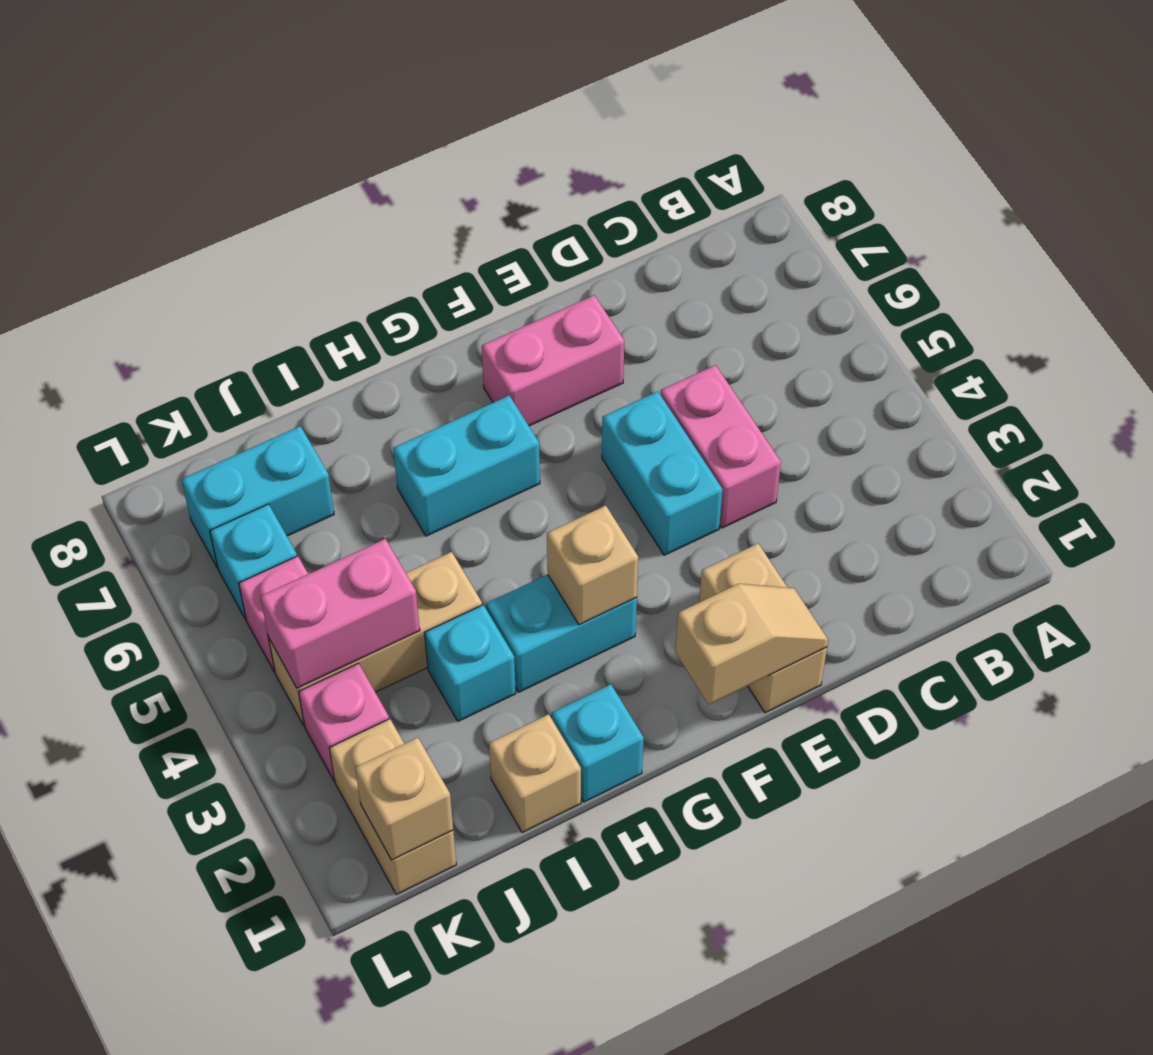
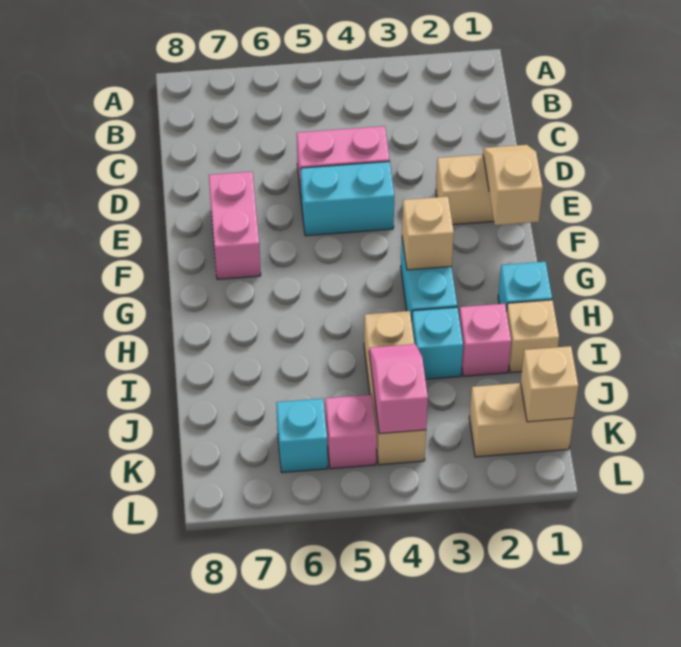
cyan 1x2 brick [393,396,540,536] -> none
pink 1x2 brick [260,539,420,688] -> pink 1x2 slope [369,344,428,434]
cyan 1x2 brick [181,426,334,568] -> none
pink 1x1 brick [299,663,389,781] -> pink 1x1 brick moved to [459,304,511,376]

